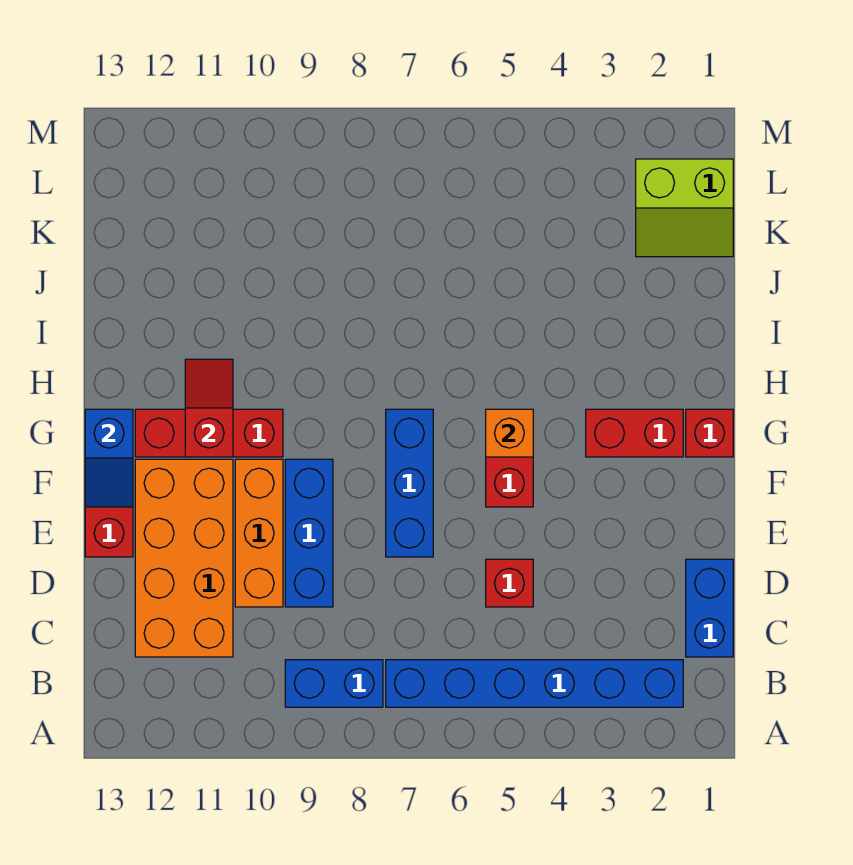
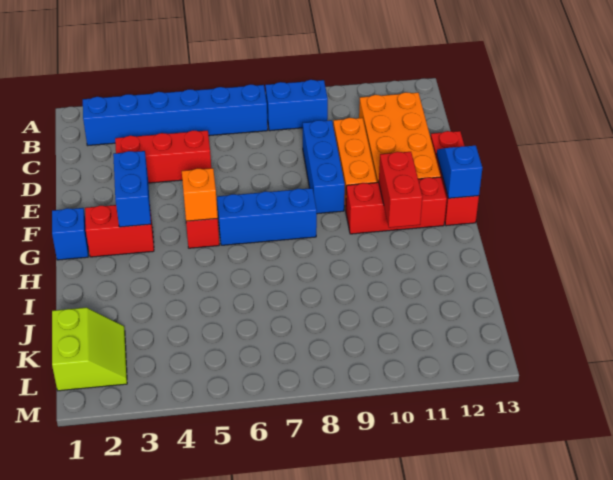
blue 1x2 brick [686,559,733,657] -> blue 1x2 brick moved to [113,151,151,227]
red 1x1 brick [486,559,533,607] -> red 1x3 brick [115,130,211,183]
blue 1x3 brick [386,409,433,557] -> blue 1x3 brick turned to [217,188,317,245]
red 1x1 brick [686,409,733,457] -> blue 1x1 brick [52,208,88,260]
red 1x2 slope [185,359,233,457] -> red 1x2 brick [378,152,422,228]
lime 2x2 slope [636,159,733,257] -> lime 2x2 slope turned to [52,308,127,391]

